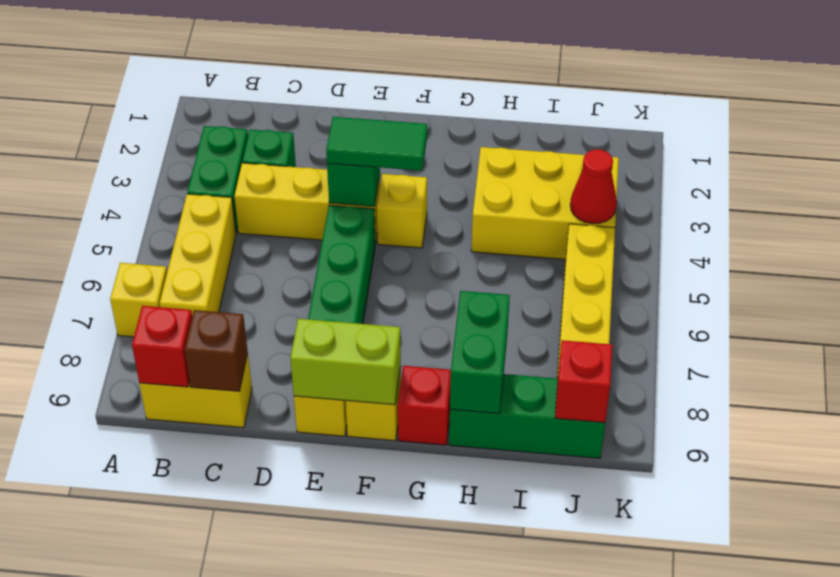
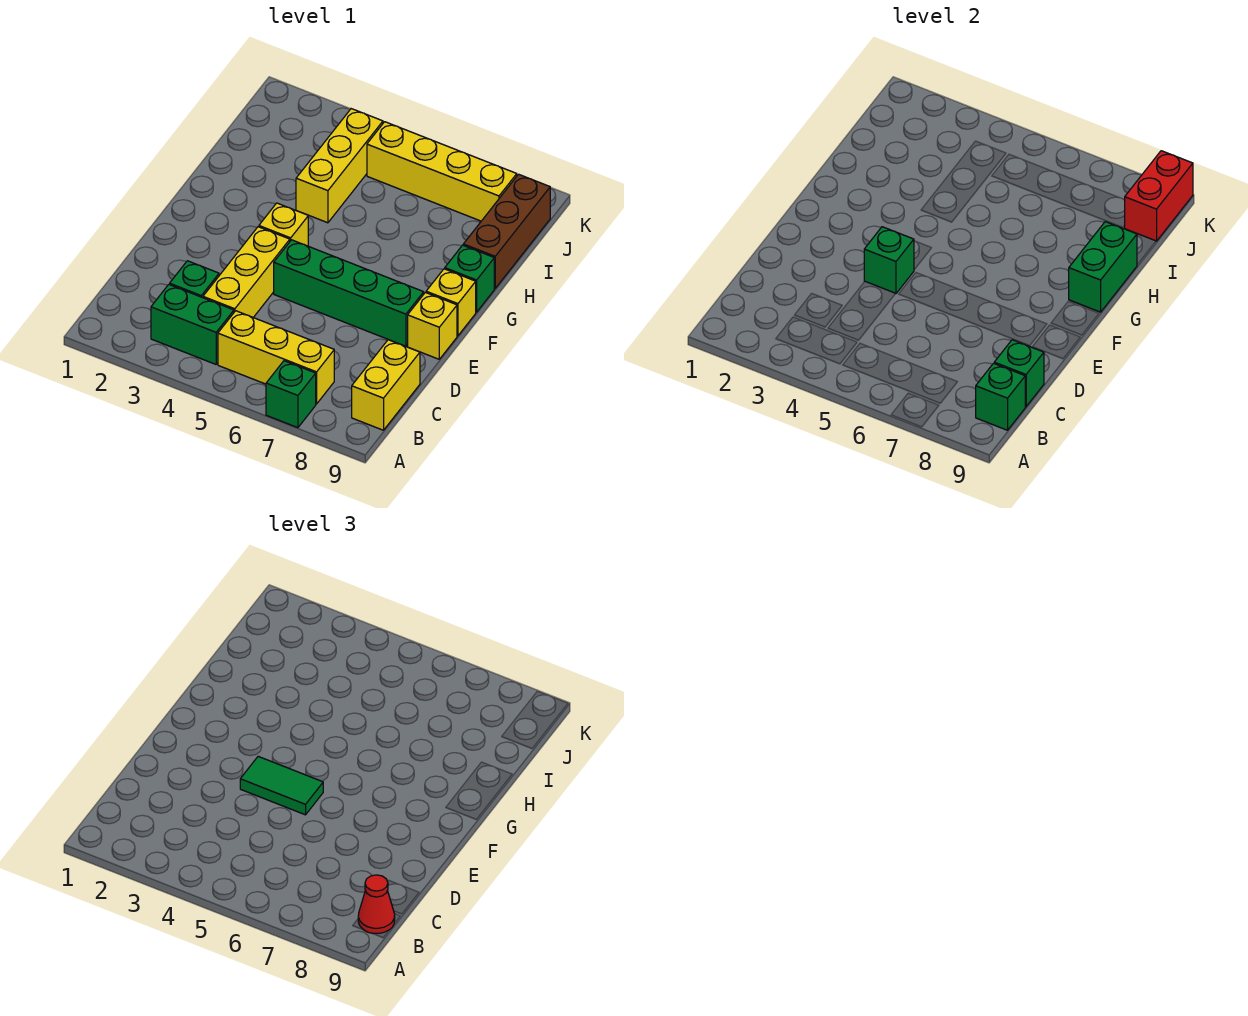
yellow 1x1 brick [110,263,167,337] -> green 1x1 brick [266,361,316,428]
red 1x1 brick [132,306,192,387] -> green 1x1 brick [976,363,1025,430]
brown 1x1 brick [185,310,248,391] -> green 1x1 brick [994,340,1044,407]
green 1x2 tile [326,117,427,171] -> green 1x2 tile turned to [240,756,323,815]
lime 1x2 brick [290,319,401,405] -> none
red 1x1 brick [398,366,451,445] -> green 1x1 brick [445,245,494,312]
yellow 2x3 brick [471,147,619,259] -> yellow 1x3 brick [296,109,383,223]
green 1x2 brick [450,291,510,414] -> green 1x2 brick turned to [1069,222,1137,312]
green 1x3 brick [449,374,605,458] -> brown 1x3 brick [463,174,550,288]
red 1x1 cone [570,149,617,224] -> red 1x1 cone moved to [358,875,395,933]
red 1x1 brick [555,340,612,423] -> red 1x2 brick [1124,151,1193,241]

